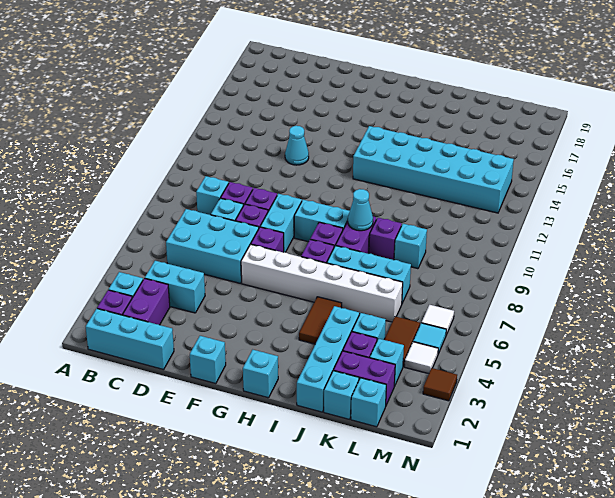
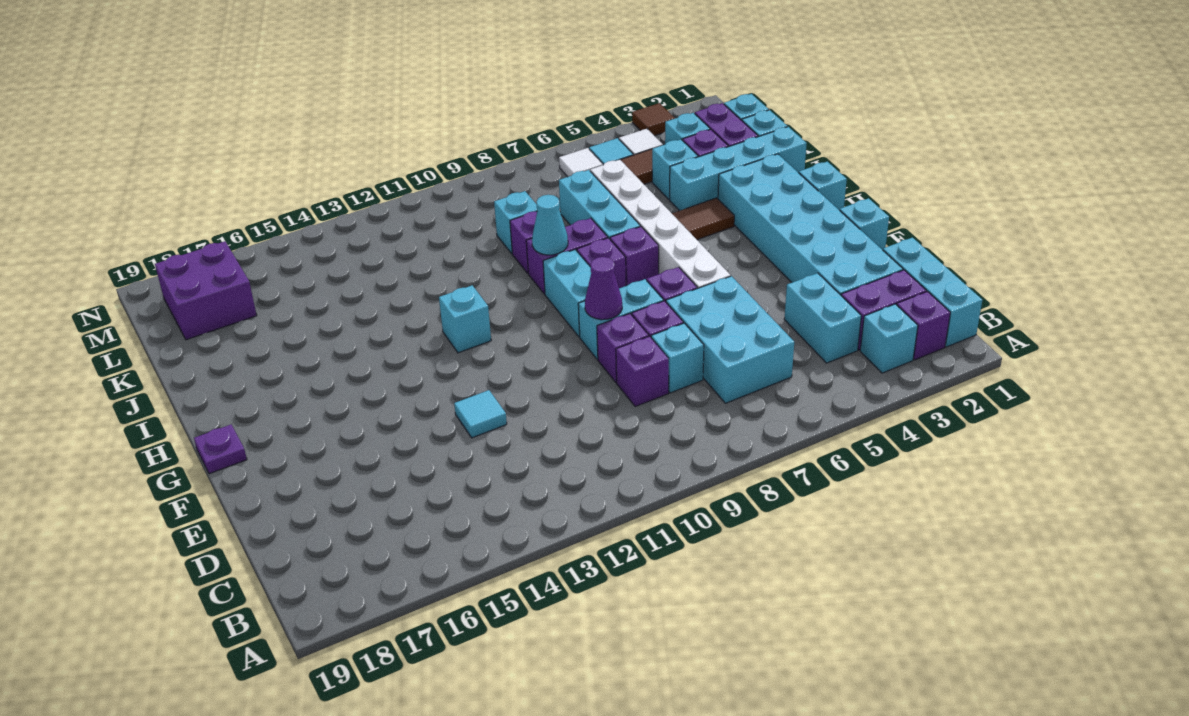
cyan 1x1 brick [196,176,229,215] -> cyan 1x1 brick moved to [439,285,491,353]
cyan 1x1 cone [285,126,309,165] -> cyan 1x1 tile [454,390,507,438]
none -> purple 1x1 cone [585,257,622,320]
none -> purple 1x1 plate [194,425,247,474]
cyan 2x6 brick [353,126,514,213] -> cyan 2x6 brick moved to [718,154,903,295]
none -> purple 2x2 brick [155,241,257,340]

